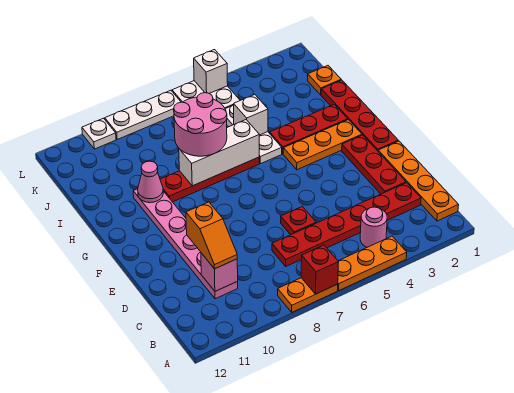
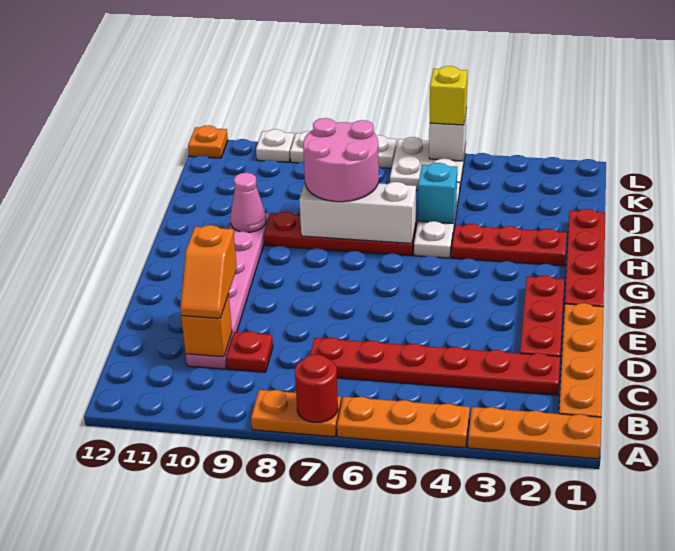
red 1x1 brick [301,245,339,294] -> red 1x1 round brick [295,354,338,423]
pink 1x1 round brick [360,207,387,247] -> none
pink 1x1 brick [201,253,238,291] -> orange 1x1 brick [181,294,232,357]
red 1x1 plate [281,206,316,235] -> red 1x1 plate moved to [226,331,273,372]
orange 1x3 plate [283,120,362,170] -> orange 1x3 plate moved to [468,407,601,459]
white 1x1 brick [234,95,268,135] -> cyan 1x1 brick [418,163,457,223]
orange 1x1 plate [308,66,341,95] -> orange 1x1 plate moved to [188,125,228,158]
none -> yellow 1x1 brick [430,66,468,125]

